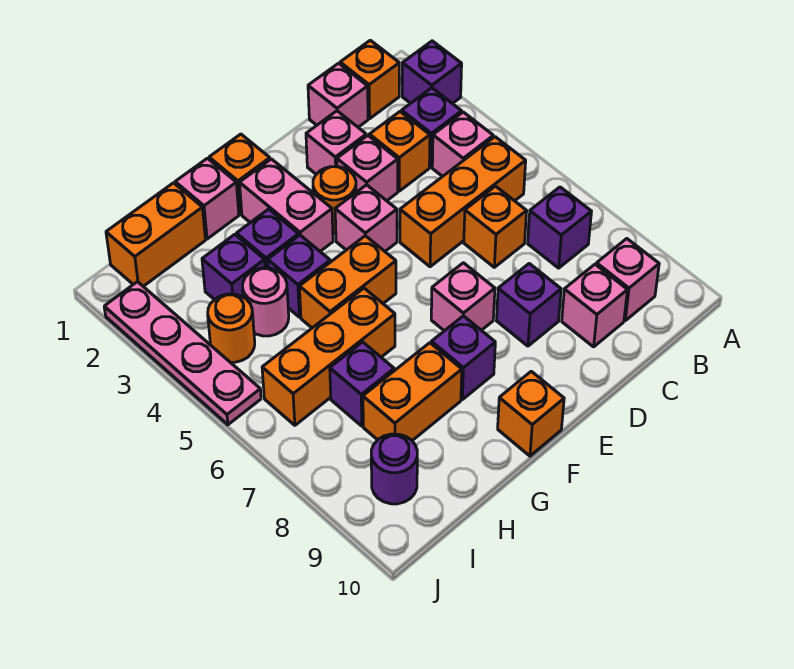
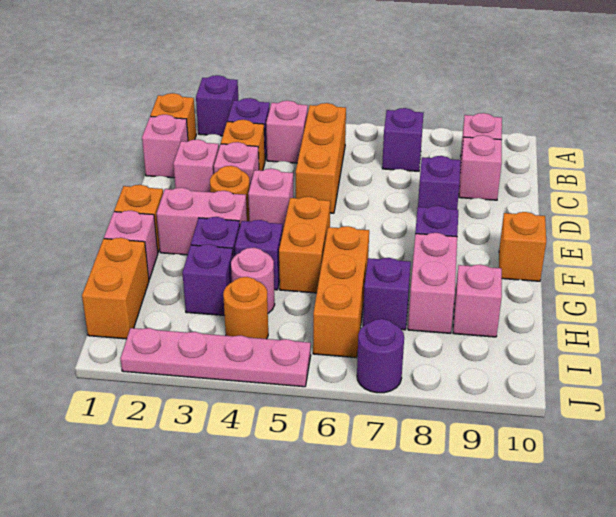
orange 1x1 brick [464,186,527,267] -> none
pink 1x1 brick [431,263,495,331] -> pink 1x1 brick moved to [453,264,502,337]
orange 1x2 brick [363,343,462,441] -> pink 1x2 brick [408,233,457,333]
purple 1x1 round brick [371,434,417,504] -> purple 1x1 round brick moved to [357,319,404,393]

